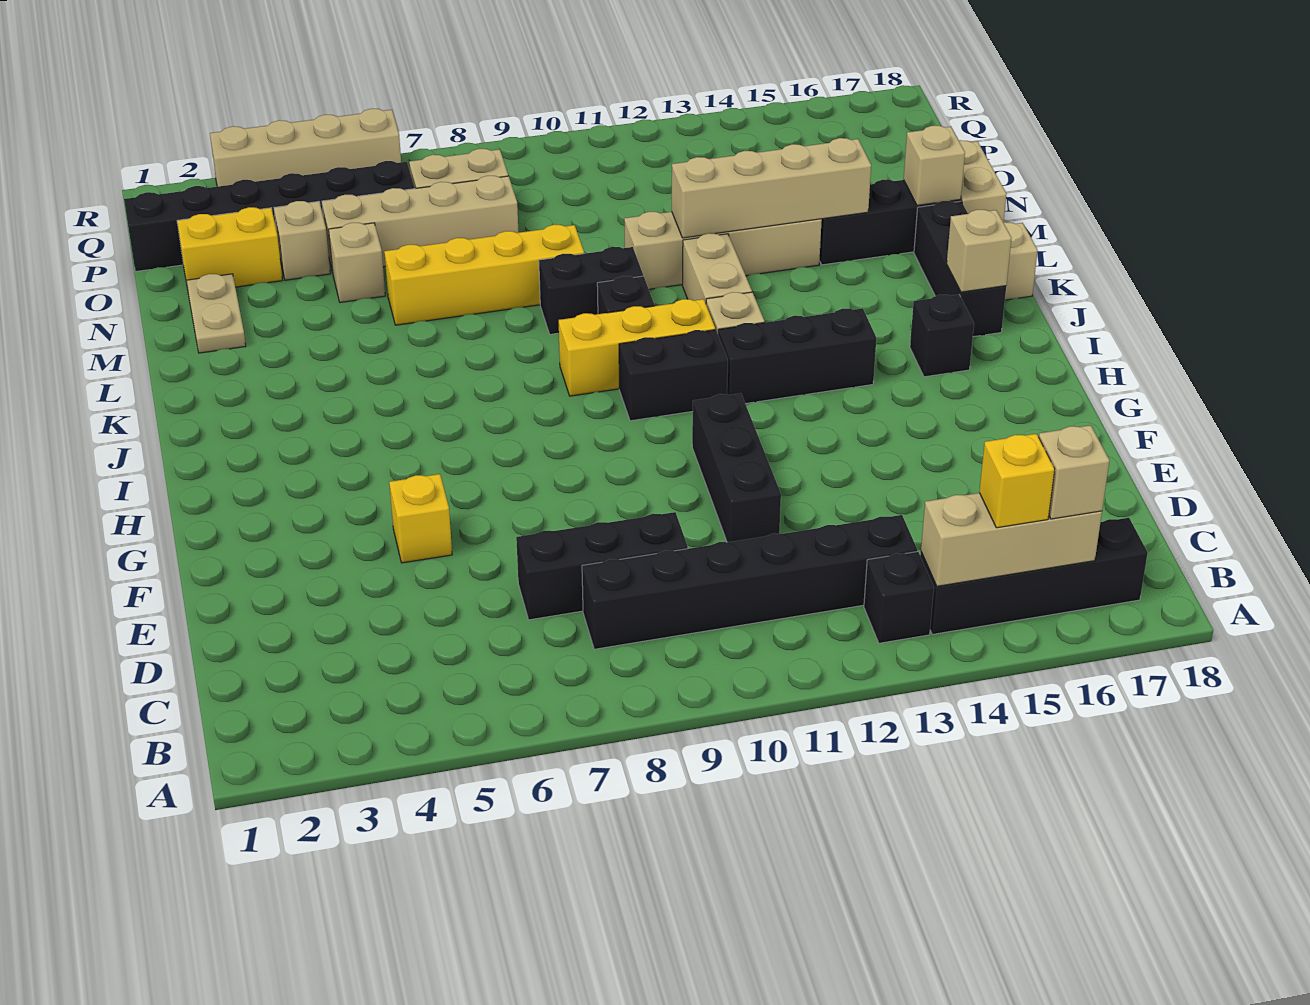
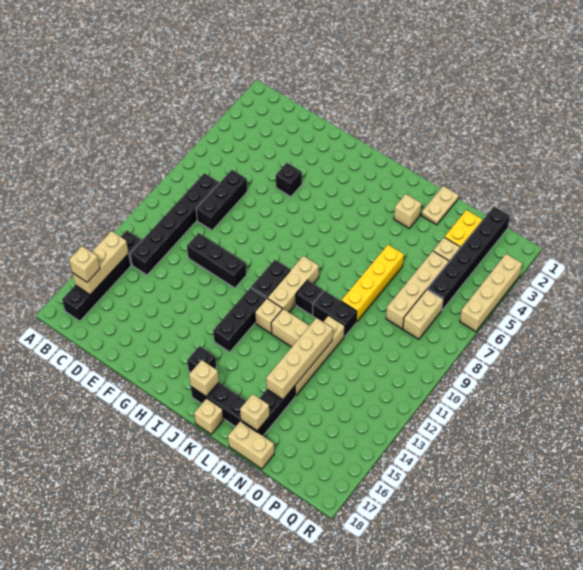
yellow 1x1 brick [979,434,1055,528] -> none
yellow 1x1 brick [389,474,452,563] -> black 1x1 brick [276,163,302,197]
yellow 1x3 brick [559,299,715,396] -> tan 1x3 brick [267,256,319,312]
black 1x2 brick [539,247,643,334] -> black 1x2 brick turned to [313,291,357,337]
tan 1x2 plate [186,274,246,353] -> tan 1x2 plate turned to [421,186,459,225]
tan 1x1 brick [329,223,385,303] -> tan 1x1 brick moved to [394,194,421,228]

